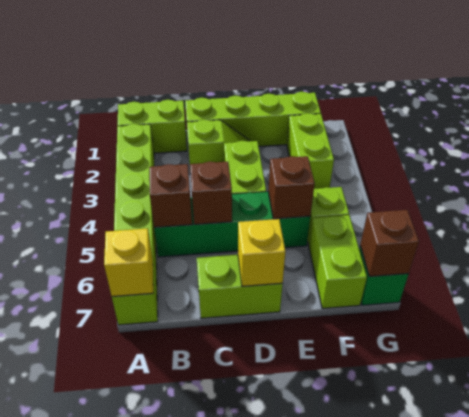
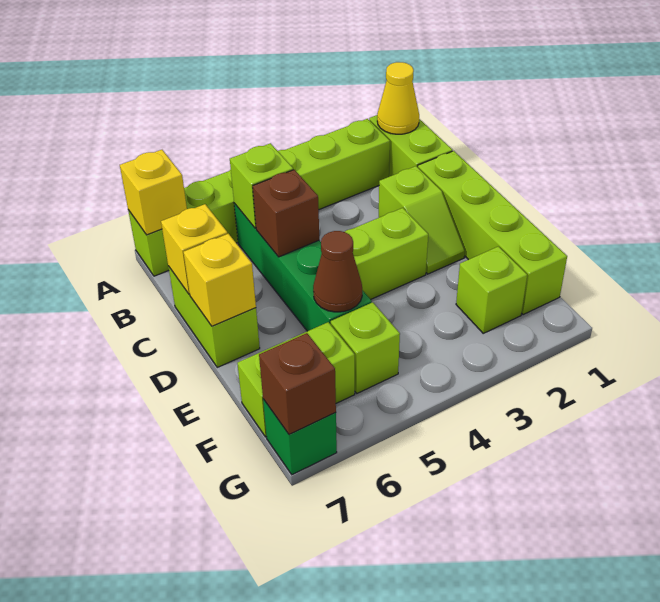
none -> yellow 1x1 cone [377,62,419,134]
brown 1x1 brick [149,164,192,228] -> lime 1x1 brick [230,143,293,228]
none -> yellow 1x1 brick [161,204,228,294]
brown 1x1 brick [268,156,315,219] -> brown 1x1 cone [313,231,362,312]
lime 1x2 brick [287,113,334,189] -> lime 1x1 brick [456,246,527,333]

